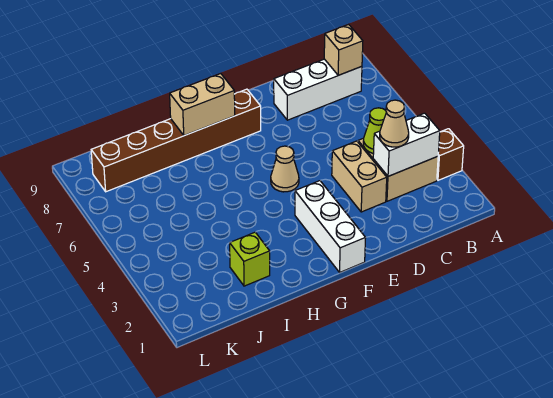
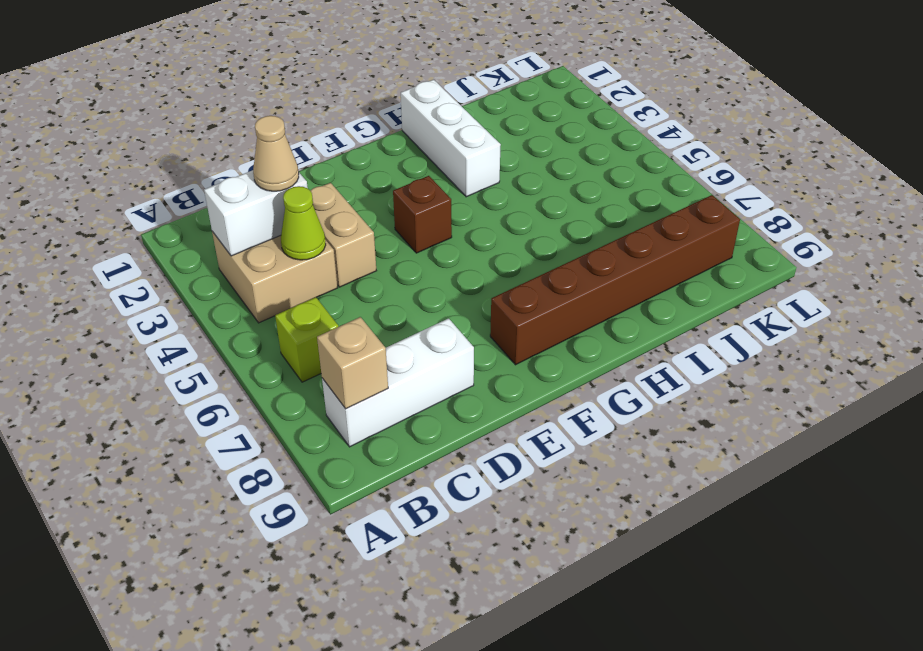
brown 1x1 brick [437,129,464,180] -> brown 1x1 brick moved to [393,176,452,253]
white 1x3 brick [295,181,366,272] -> white 1x3 brick moved to [401,80,501,197]
tan 1x1 cone [271,146,299,192] -> none
tan 1x2 brick [170,74,235,136] -> none
lime 1x1 brick [230,232,270,286] -> lime 1x1 brick moved to [275,297,338,382]

